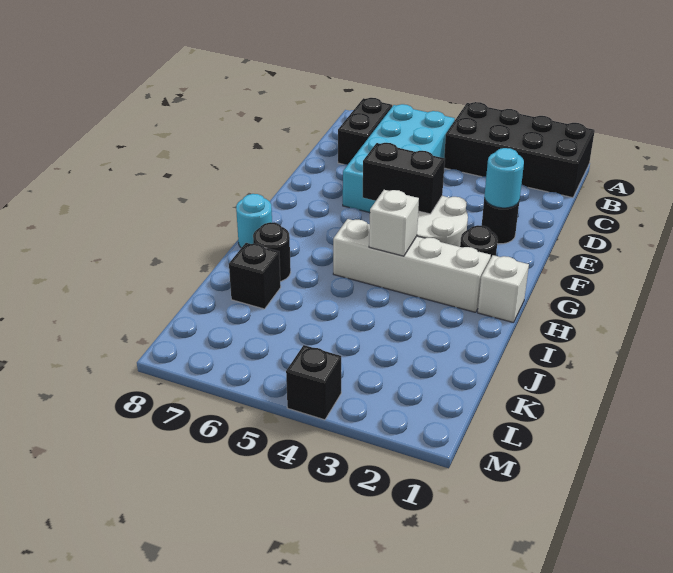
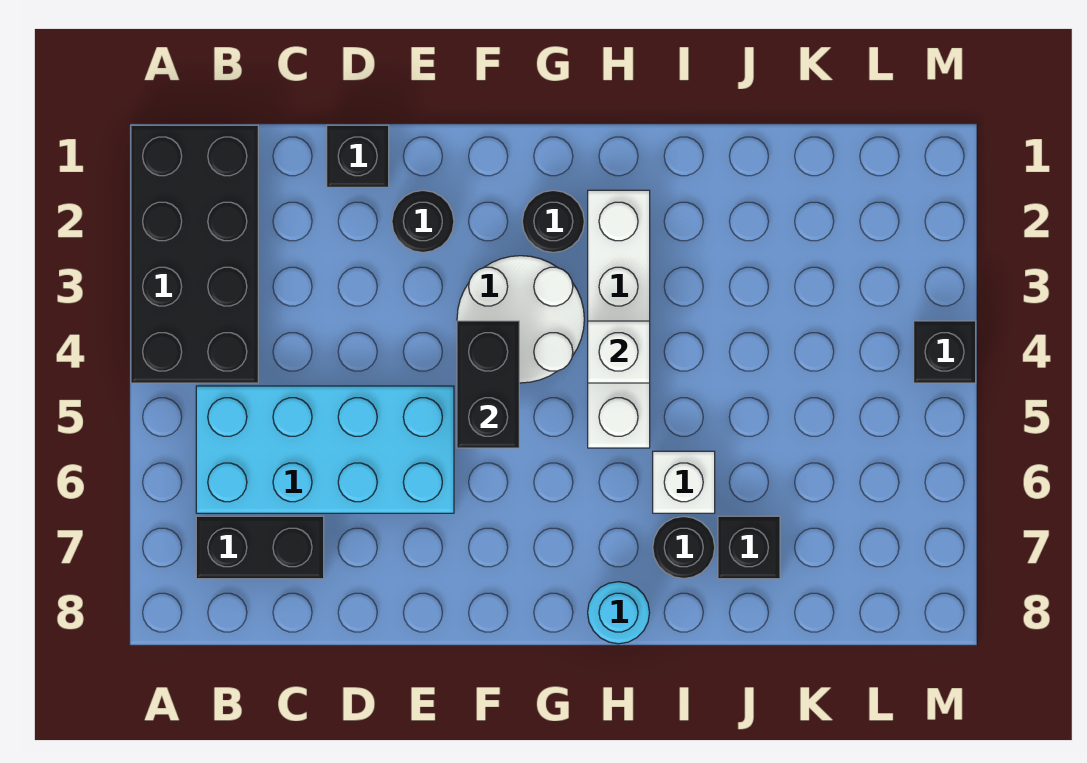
none -> black 1x1 brick [327,125,389,187]
cyan 1x1 round brick [484,148,524,208] -> none
white 1x1 brick [478,255,529,323] -> white 1x1 brick moved to [653,451,715,513]

